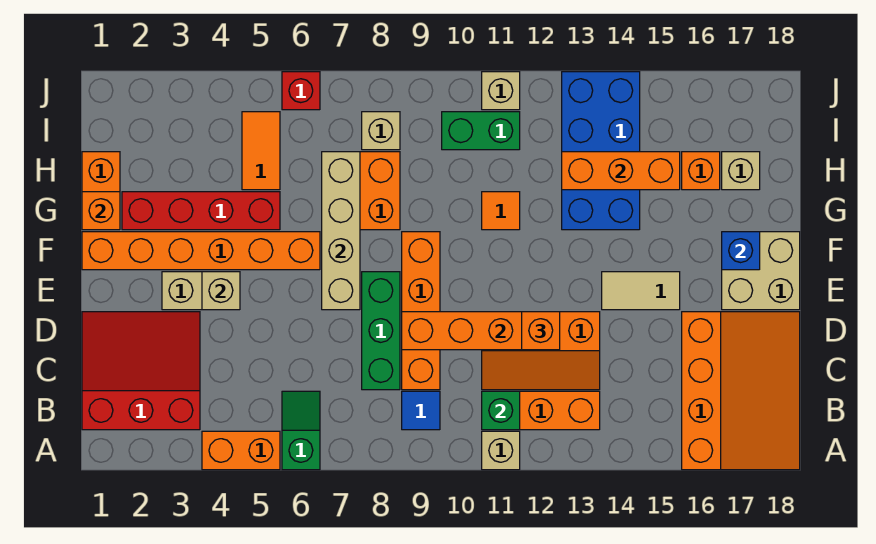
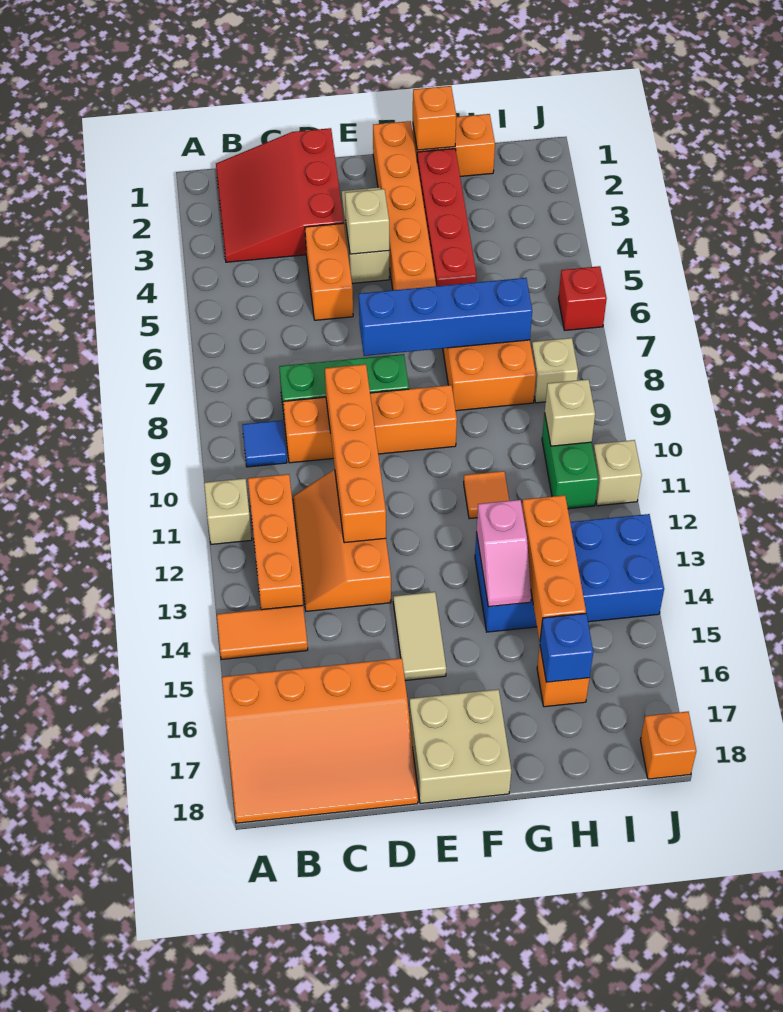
orange 1x2 brick [202,431,280,470] -> orange 1x2 brick moved to [305,223,353,320]
green 1x2 slope [282,391,320,470] -> none
red 3x3 slope [82,312,200,430] -> red 3x3 slope turned to [216,128,344,262]
green 1x1 brick [482,391,520,430] -> none
orange 1x1 brick [522,312,560,350] -> orange 1x1 brick moved to [640,712,696,779]
tan 1x4 brick [322,152,360,310] -> blue 1x4 brick [359,278,532,356]
blue 1x1 brick [722,232,760,270] -> blue 1x1 brick moved to [540,613,593,682]
none -> pink 1x2 slope [477,500,531,607]
orange 1x2 tile [242,112,280,190] -> orange 1x2 tile moved to [217,605,308,660]
tan 1x1 brick [722,152,760,190] -> tan 1x1 brick moved to [545,379,595,446]

